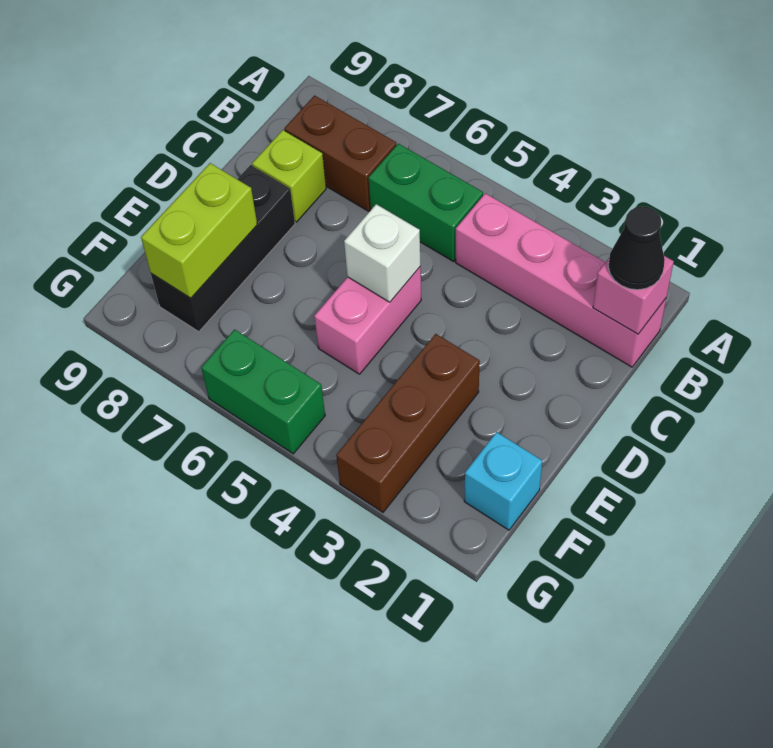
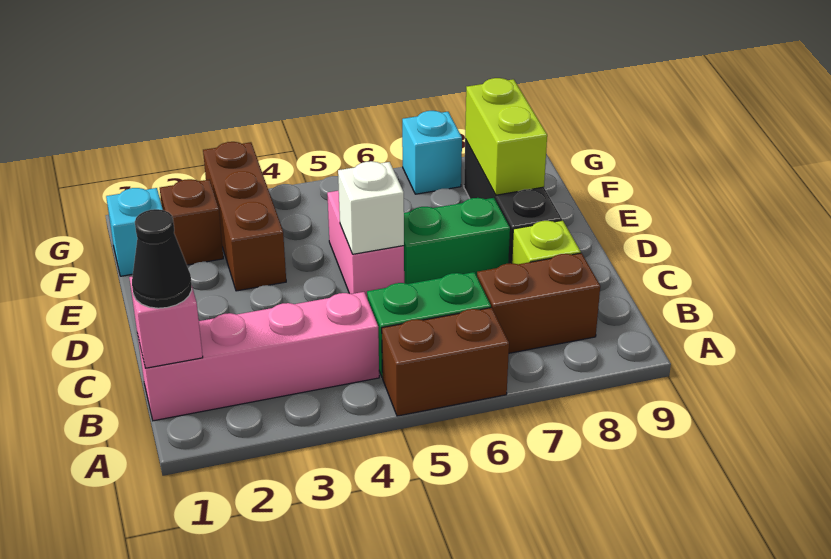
none -> brown 1x2 brick [382,308,509,416]
none -> brown 1x1 brick [160,179,223,265]
green 1x2 brick [201,329,325,454] -> green 1x2 brick moved to [404,198,510,284]
none -> cyan 1x1 brick [402,111,462,194]

